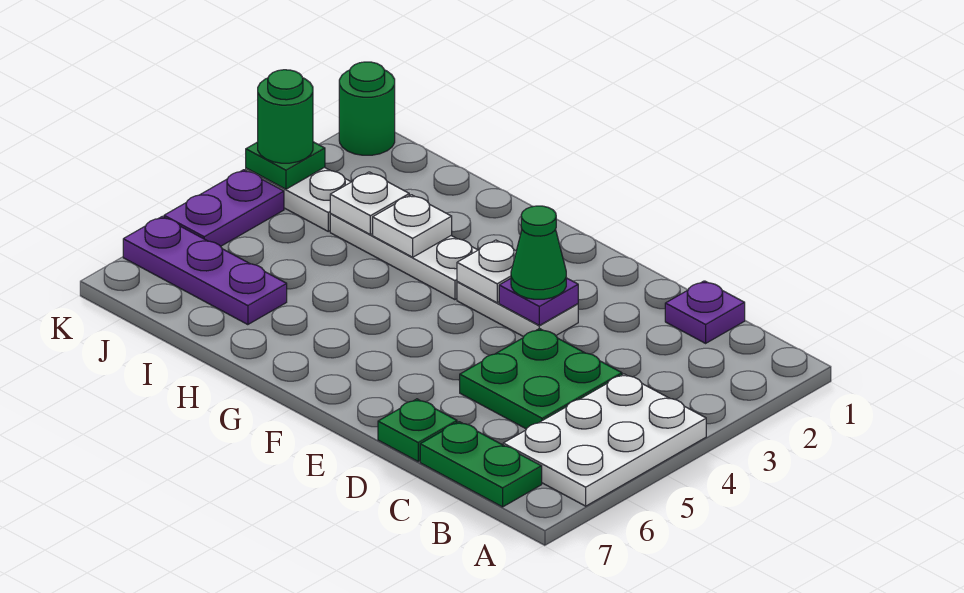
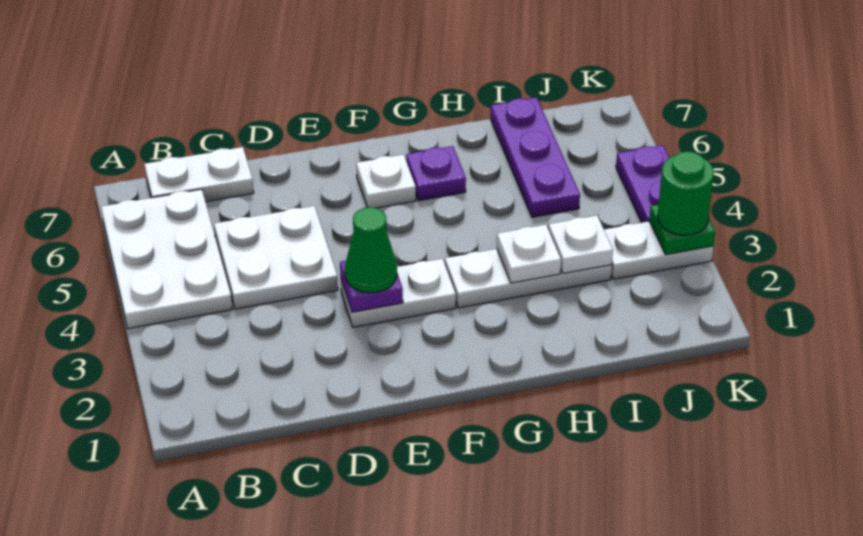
green 1x2 plate [420,422,542,507] -> white 1x2 plate [145,147,254,202]
purple 1x1 plate [665,281,745,343] -> purple 1x1 plate moved to [406,146,466,201]
green 2x2 plate [460,328,622,429] -> white 2x2 plate [214,206,338,309]
green 1x1 plate [378,399,457,461] -> none
white 1x1 plate [457,240,516,303] -> white 1x1 plate moved to [356,155,416,208]
purple 1x3 plate [123,217,287,325] -> purple 1x3 plate turned to [491,97,580,217]
green 1x1 round brick [339,62,395,155] -> none

